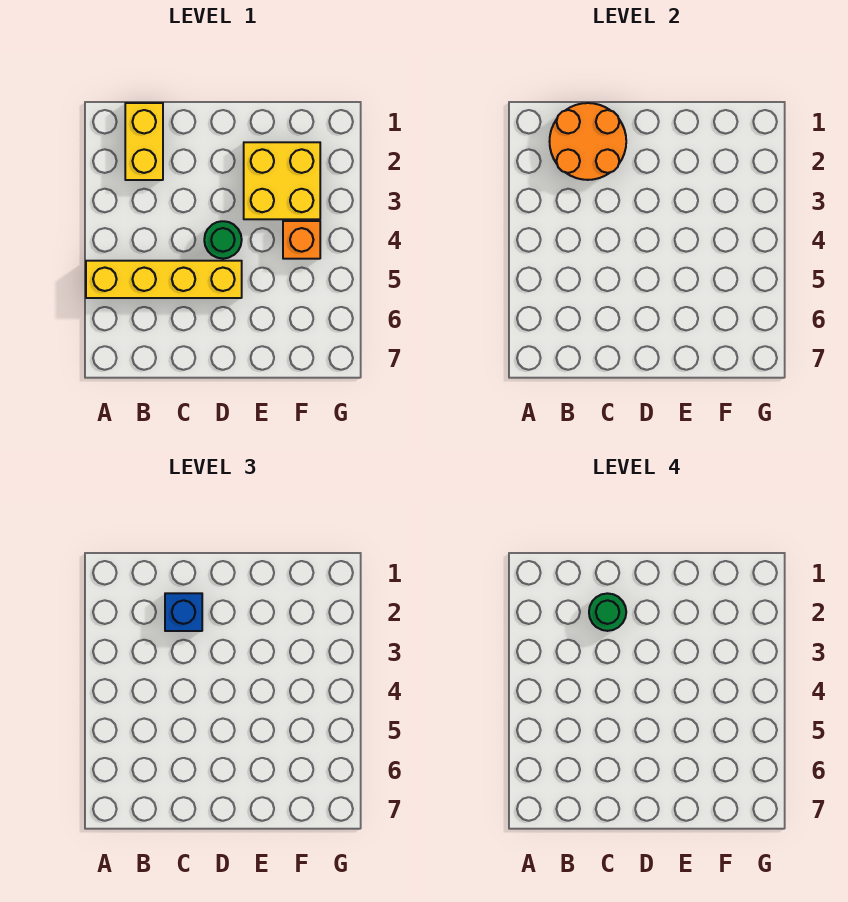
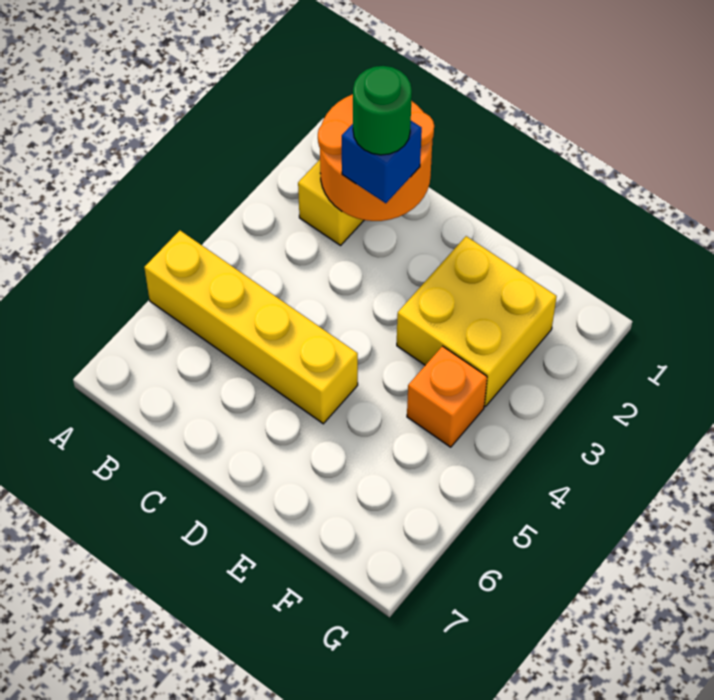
green 1x1 round brick [204,221,242,259] -> none

